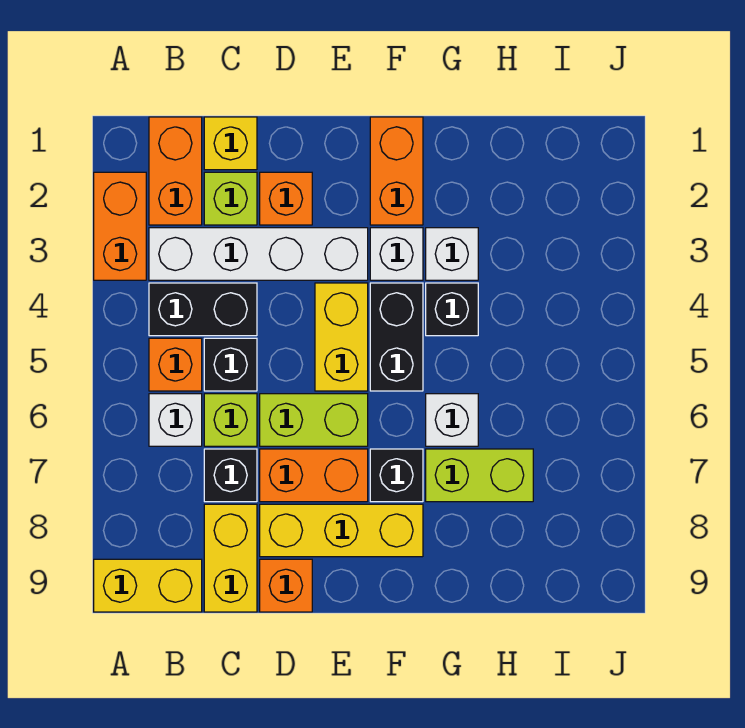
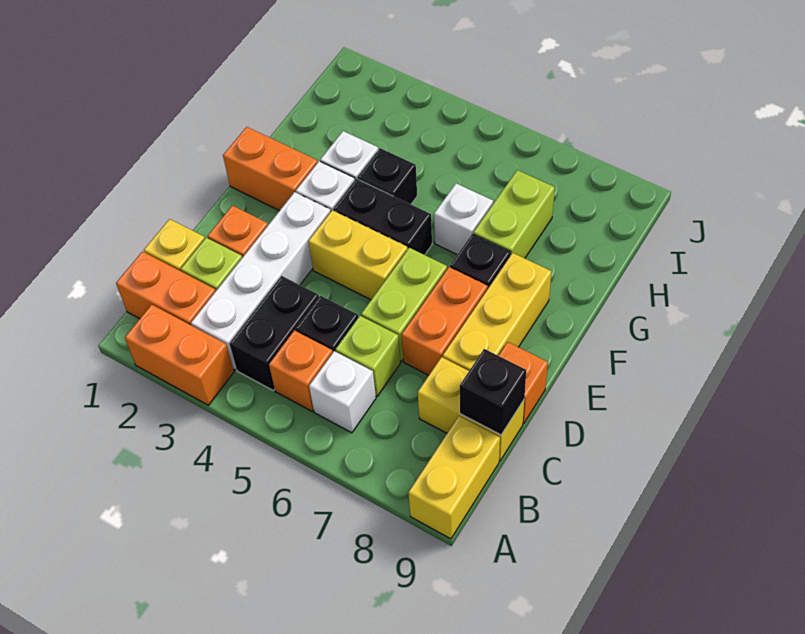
black 1x1 brick [204,449,257,502] -> black 1x1 brick moved to [460,349,526,435]

